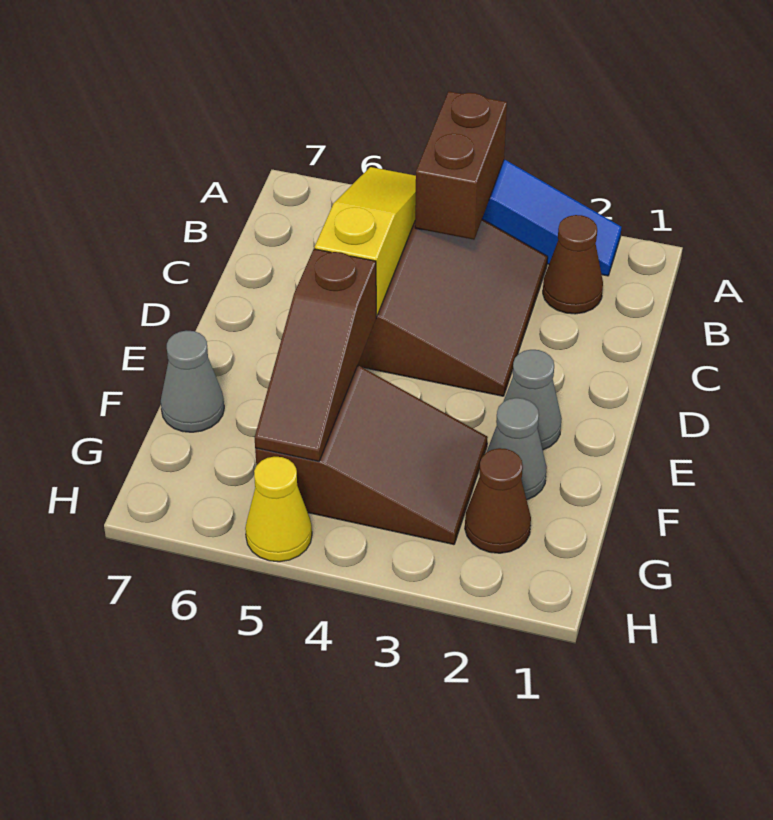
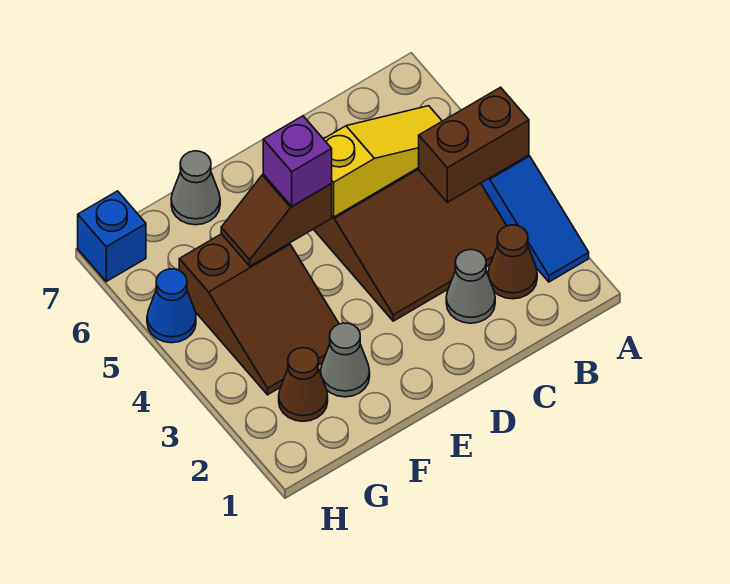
grey 1x1 cone [503,350,562,450] -> grey 1x1 cone moved to [446,250,495,323]
brown 1x3 slope [255,249,376,461] -> brown 1x2 slope [221,174,332,266]
none -> purple 1x1 brick [263,116,332,206]
yellow 1x1 cone [245,457,312,562] -> blue 1x1 cone [147,269,196,343]
none -> blue 1x1 brick [78,191,146,281]

